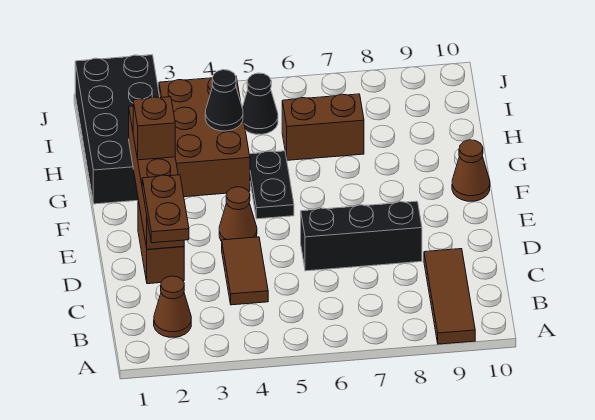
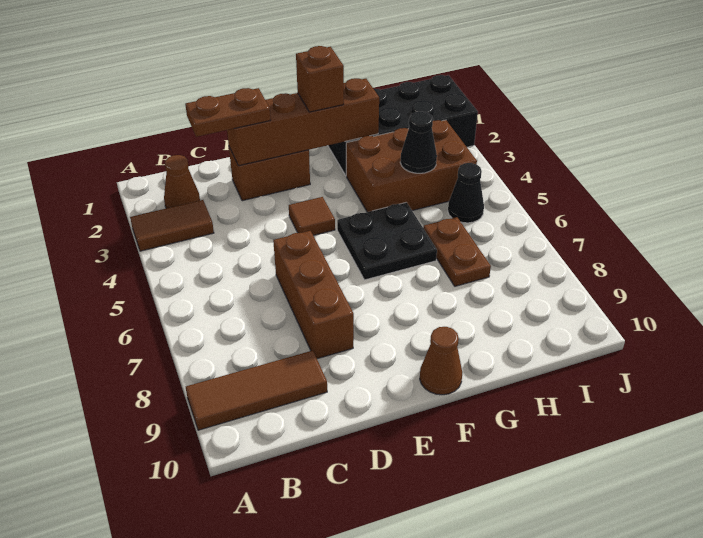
brown 1x2 tile [222,237,268,305] -> brown 1x2 tile moved to [130,200,214,251]
black 1x3 brick [301,201,422,271] -> brown 1x3 brick [273,231,354,359]
brown 1x1 cone [219,187,257,241] -> brown 1x1 tile [289,197,335,235]
black 1x2 plate [249,151,294,219] -> black 2x2 plate [337,202,437,280]
brown 1x2 brick [282,94,364,160] -> brown 1x2 plate [423,217,491,286]

